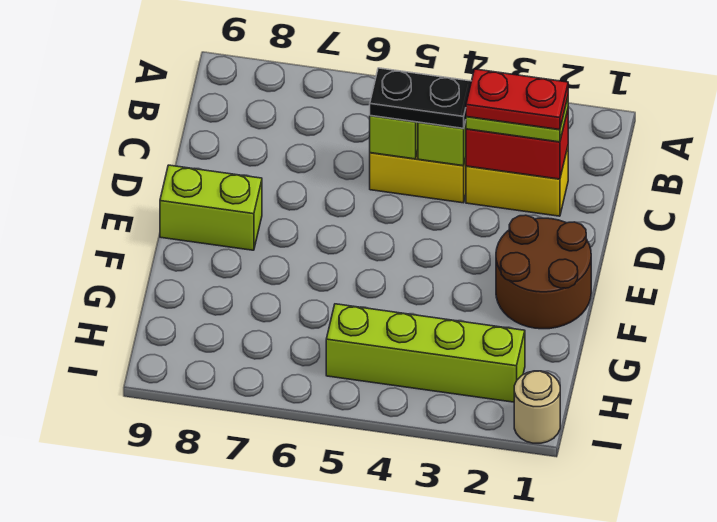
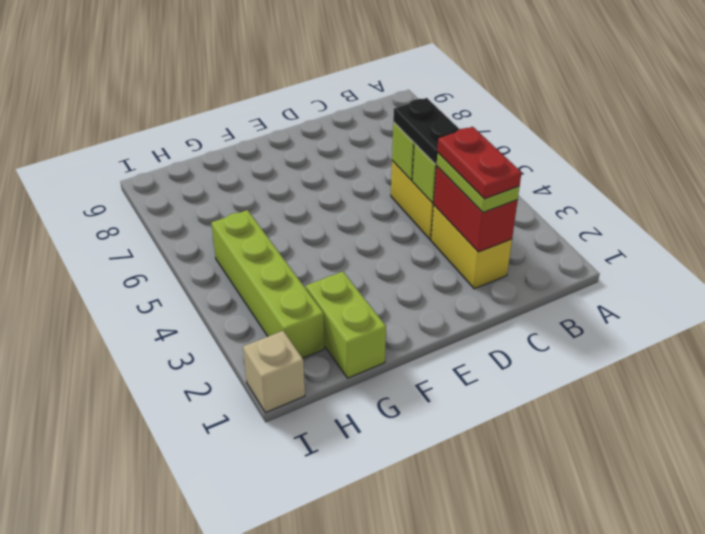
brown 2x2 round brick [496,215,591,329] -> none
lime 1x2 brick [160,165,262,250] -> lime 1x2 brick moved to [306,272,386,378]
tan 1x1 round brick [514,371,560,443] -> tan 1x1 brick [243,331,305,413]

